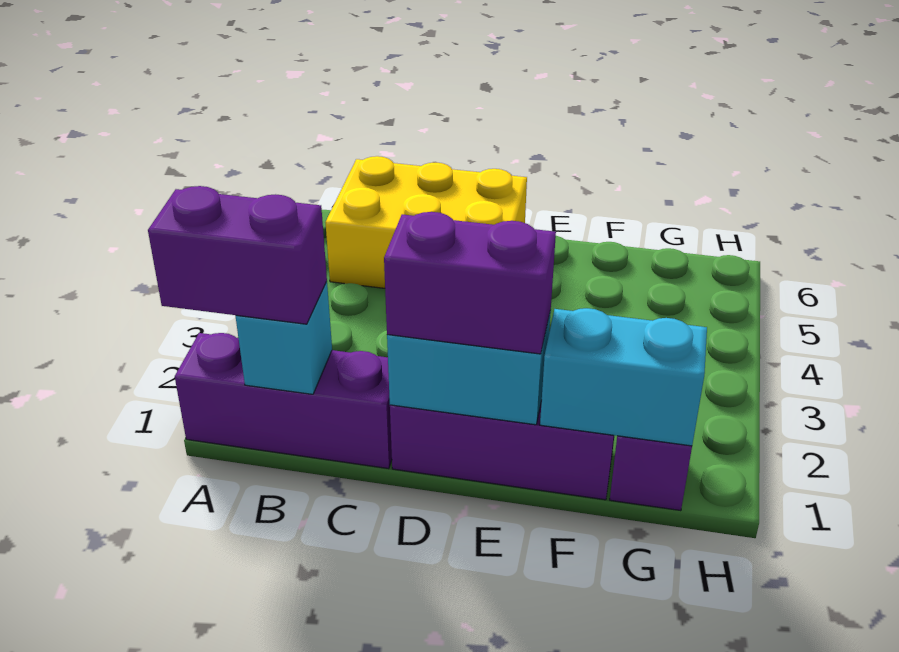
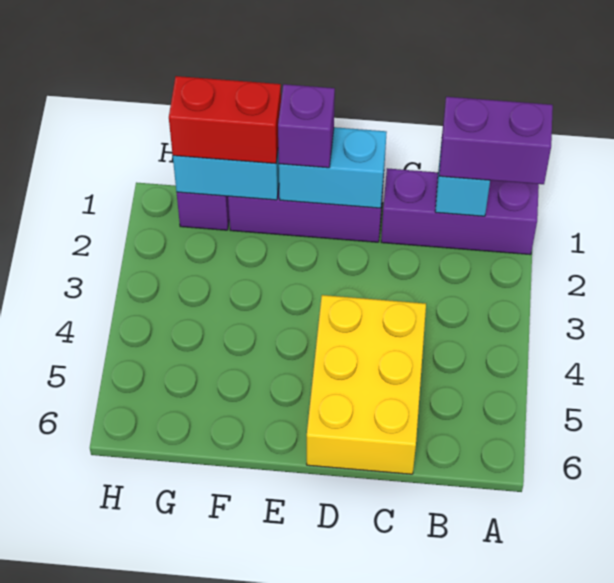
yellow 2x3 brick [325,156,527,288] -> yellow 2x3 brick turned to [307,295,426,474]
purple 1x2 brick [384,212,556,354] -> purple 1x1 brick [278,84,335,168]
none -> red 1x2 brick [169,76,281,164]

